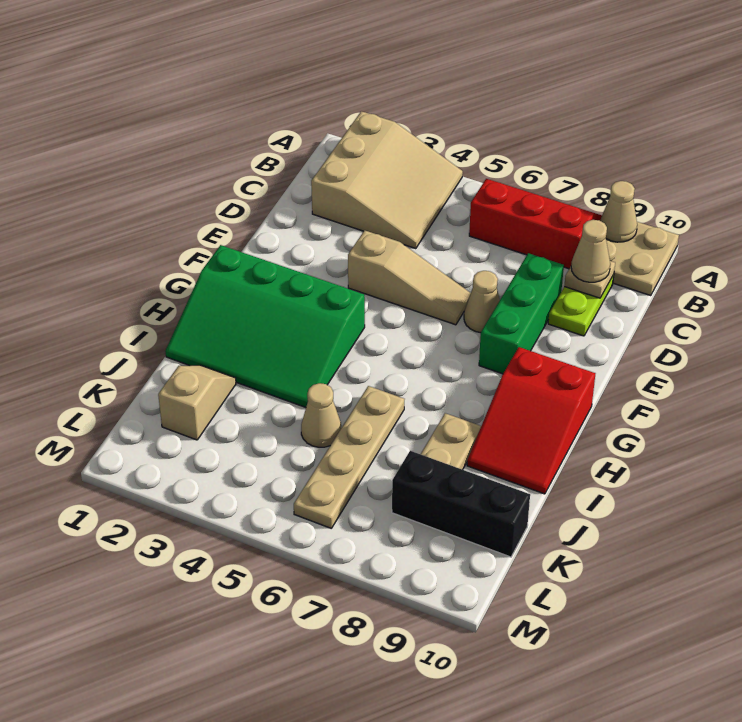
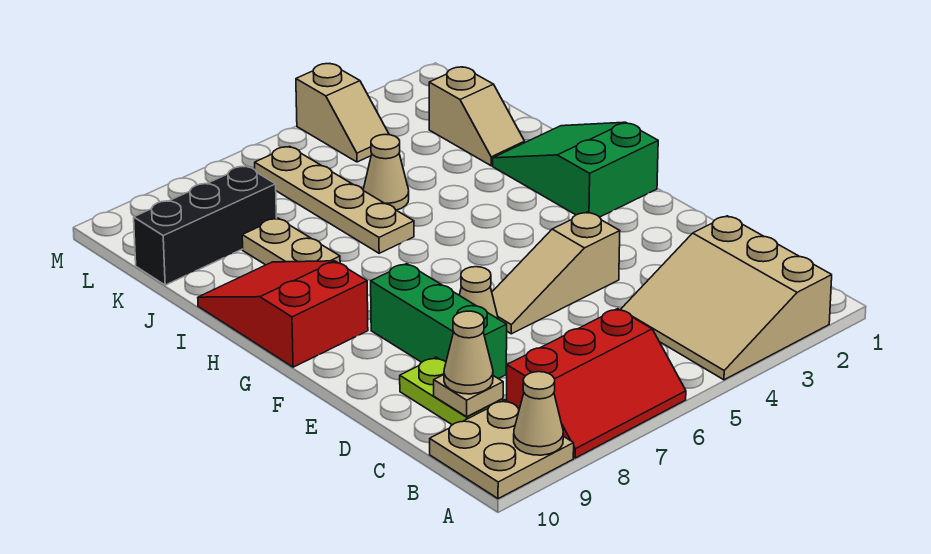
green 3x4 slope [165,245,365,407] -> green 2x3 slope [493,122,658,217]
none -> tan 1x2 slope [296,64,389,162]

